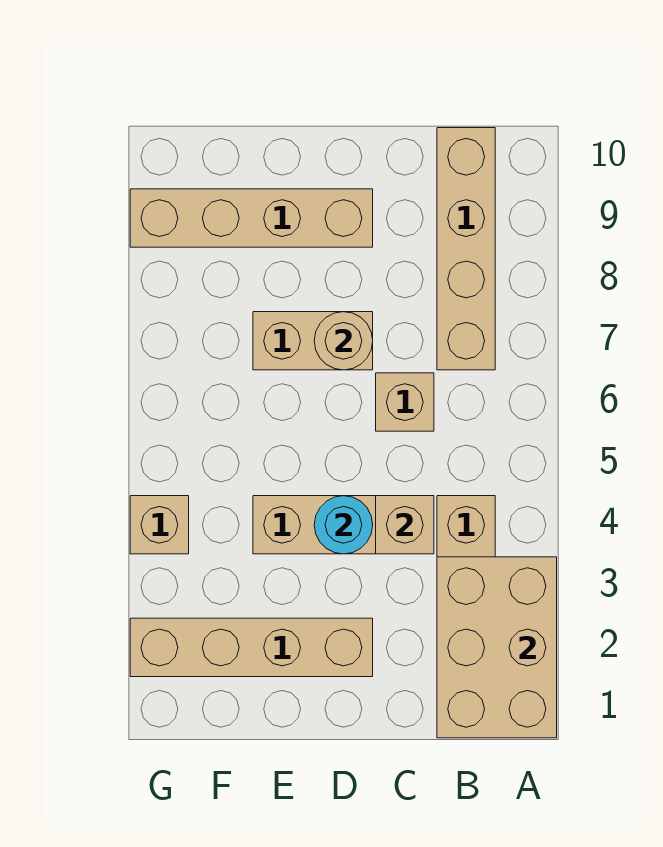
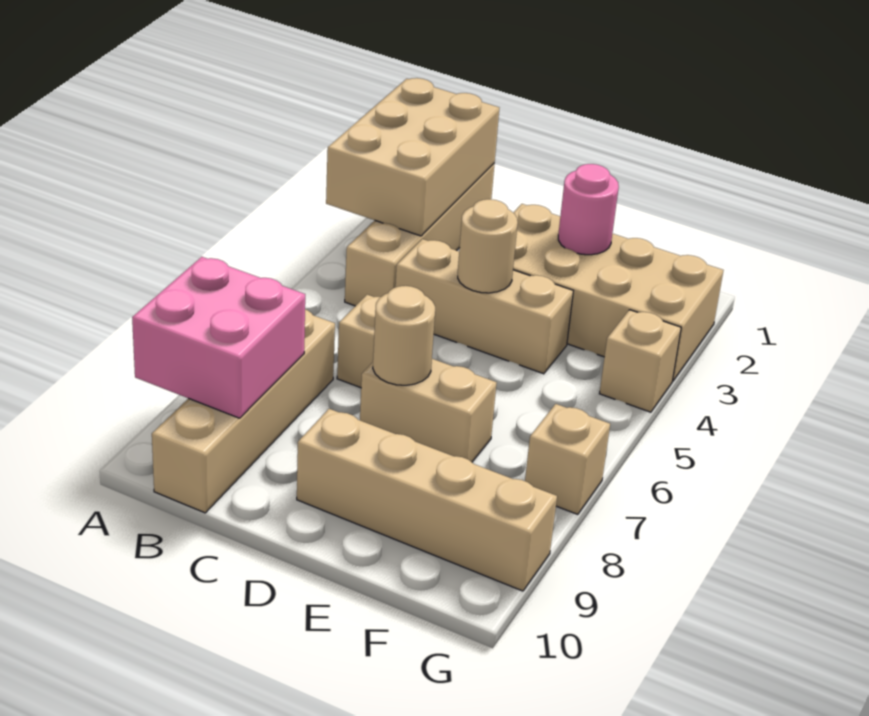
none -> pink 2x2 brick [132,257,305,418]
tan 1x1 brick [376,496,434,554] -> tan 1x1 brick moved to [525,404,610,514]
tan 1x4 brick [130,618,373,677] -> tan 2x4 brick [513,204,723,381]
cyan 1x1 round brick [314,496,373,554] -> tan 1x1 round brick [458,199,518,293]
none -> pink 1x1 round brick [558,164,619,255]

